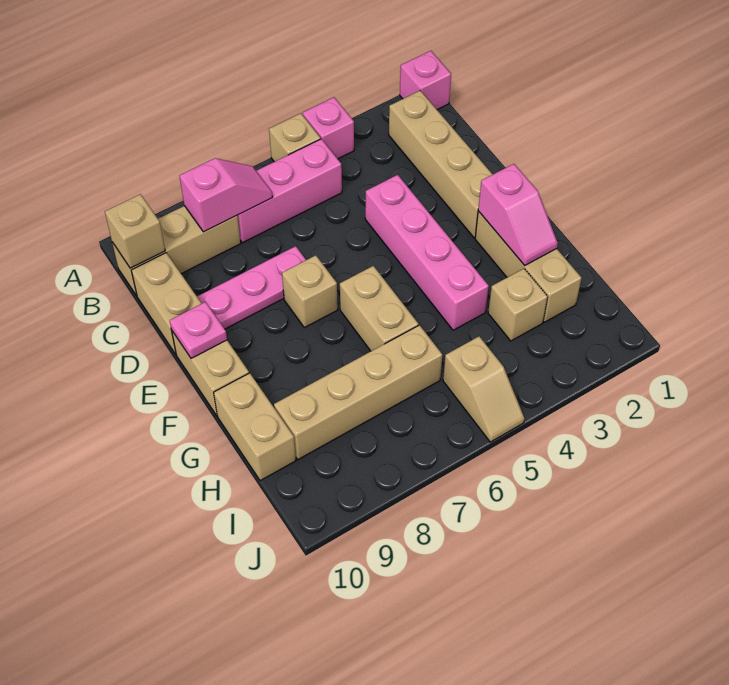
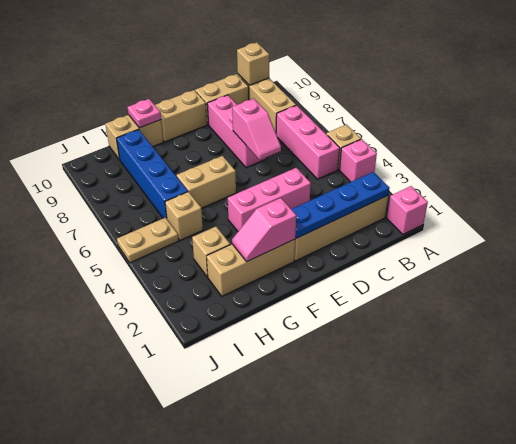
none -> blue 1x4 plate [291,172,389,238]
pink 1x2 slope [180,158,273,232] -> pink 1x2 slope moved to [232,98,281,160]
pink 1x4 brick [365,175,489,330] -> pink 1x3 brick [228,168,311,231]
pink 1x3 plate [197,246,306,329] -> pink 1x3 brick [207,95,267,168]
tan 1x1 brick [282,255,338,328] -> tan 1x1 brick moved to [165,192,203,240]
pink 1x1 plate [170,302,227,358] -> pink 1x1 plate moved to [127,99,161,128]
tan 1x4 brick [274,325,442,460] -> blue 1x4 brick [117,129,188,219]
tan 1x2 slope [443,336,524,442] -> tan 1x2 plate [117,218,179,263]

